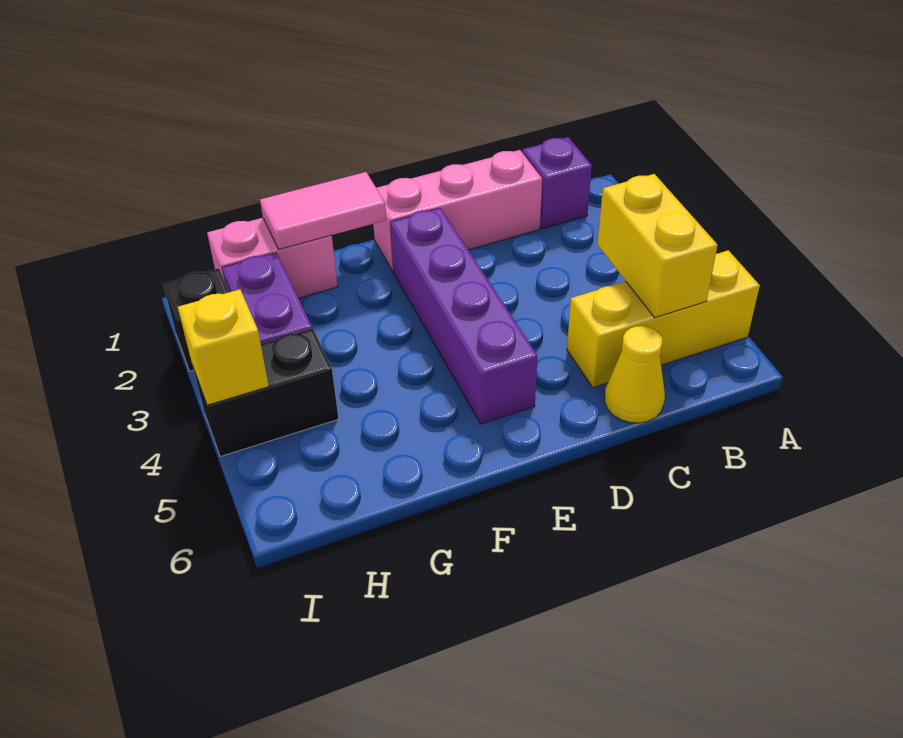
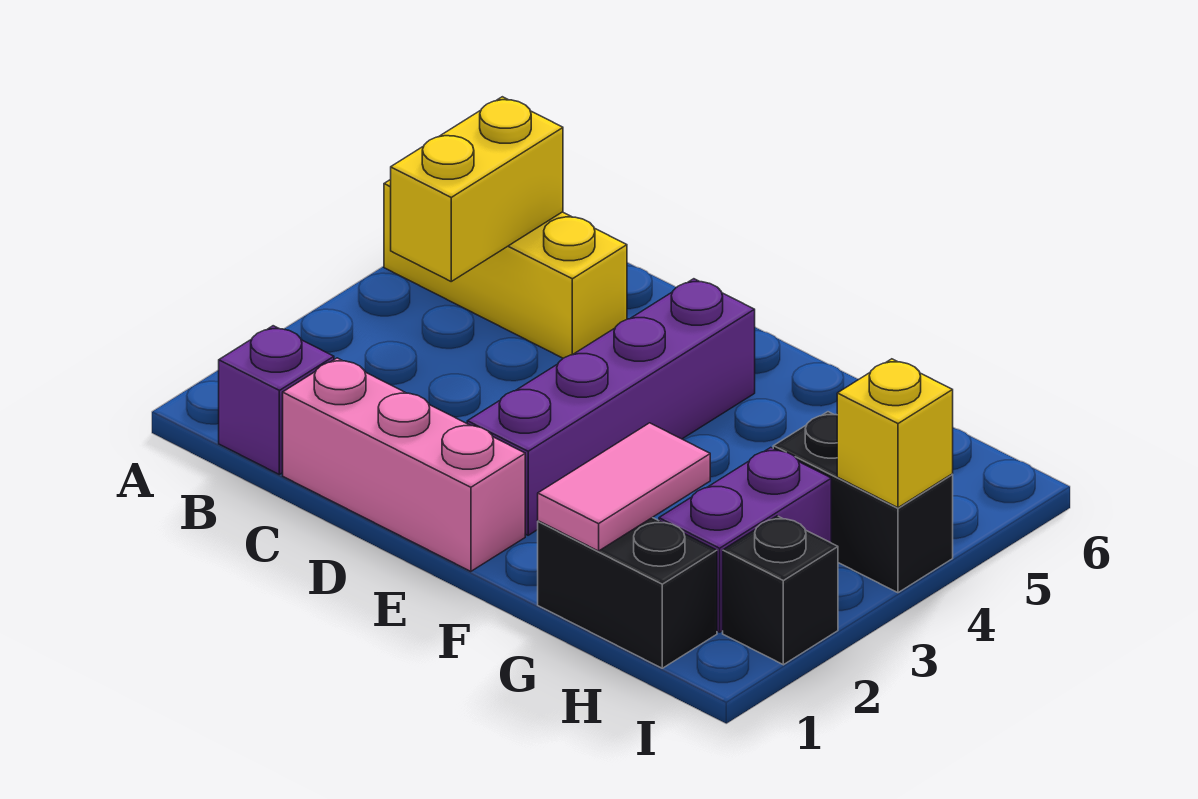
yellow 1x1 cone [605,326,665,423] -> none
pink 1x2 tile [260,172,386,249] -> pink 1x2 tile turned to [538,423,710,551]
pink 1x2 brick [207,218,338,298] -> black 1x2 brick [538,518,717,668]

